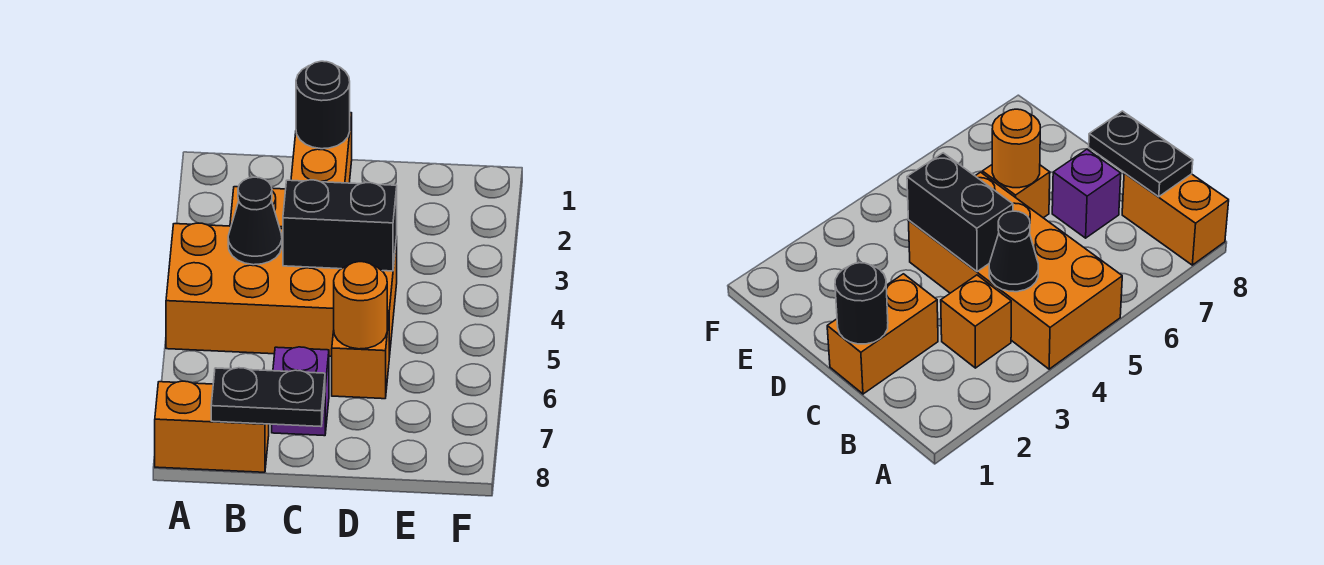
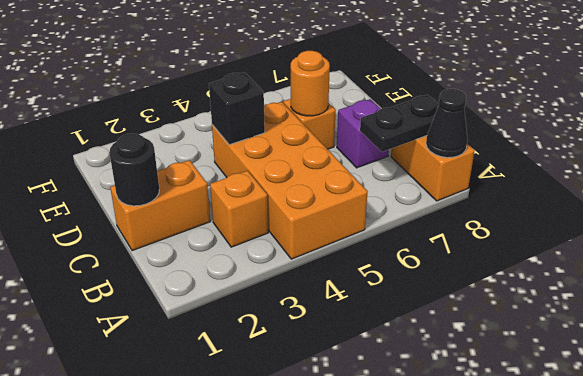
black 1x1 cone [228,177,282,265] -> black 1x1 cone moved to [426,89,468,158]
black 1x2 plate [211,368,325,427] -> black 1x2 plate turned to [360,95,439,152]
black 1x2 brick [283,180,397,271] -> black 1x1 brick [209,72,265,145]

